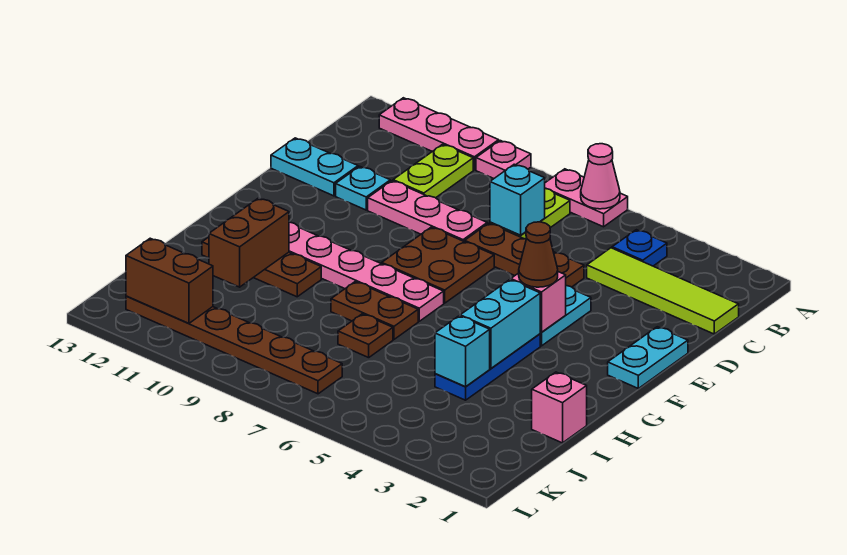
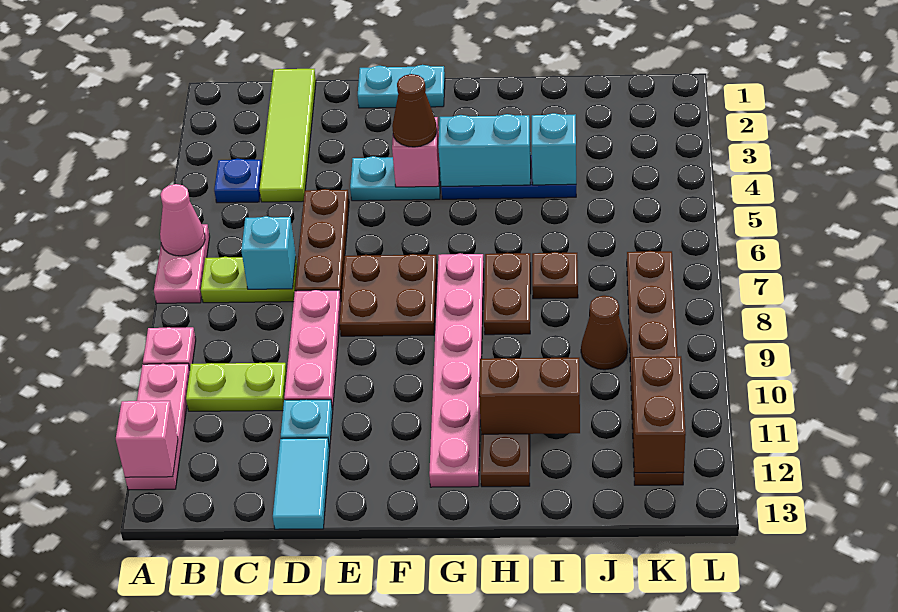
cyan 1x2 plate [271,138,358,196] -> cyan 1x2 tile [273,438,330,529]
pink 1x1 brick [532,372,587,443] -> pink 1x1 brick moved to [116,401,178,477]
none -> brown 1x1 cone [581,295,628,370]

